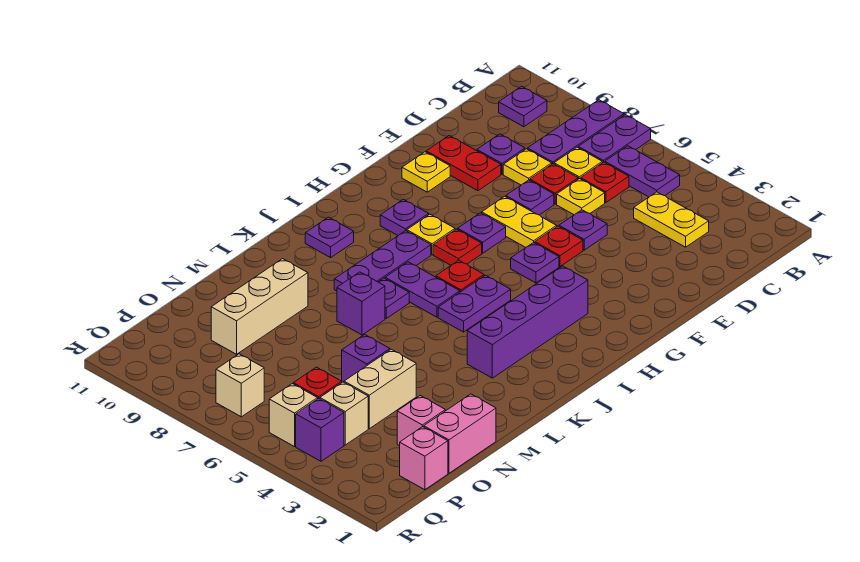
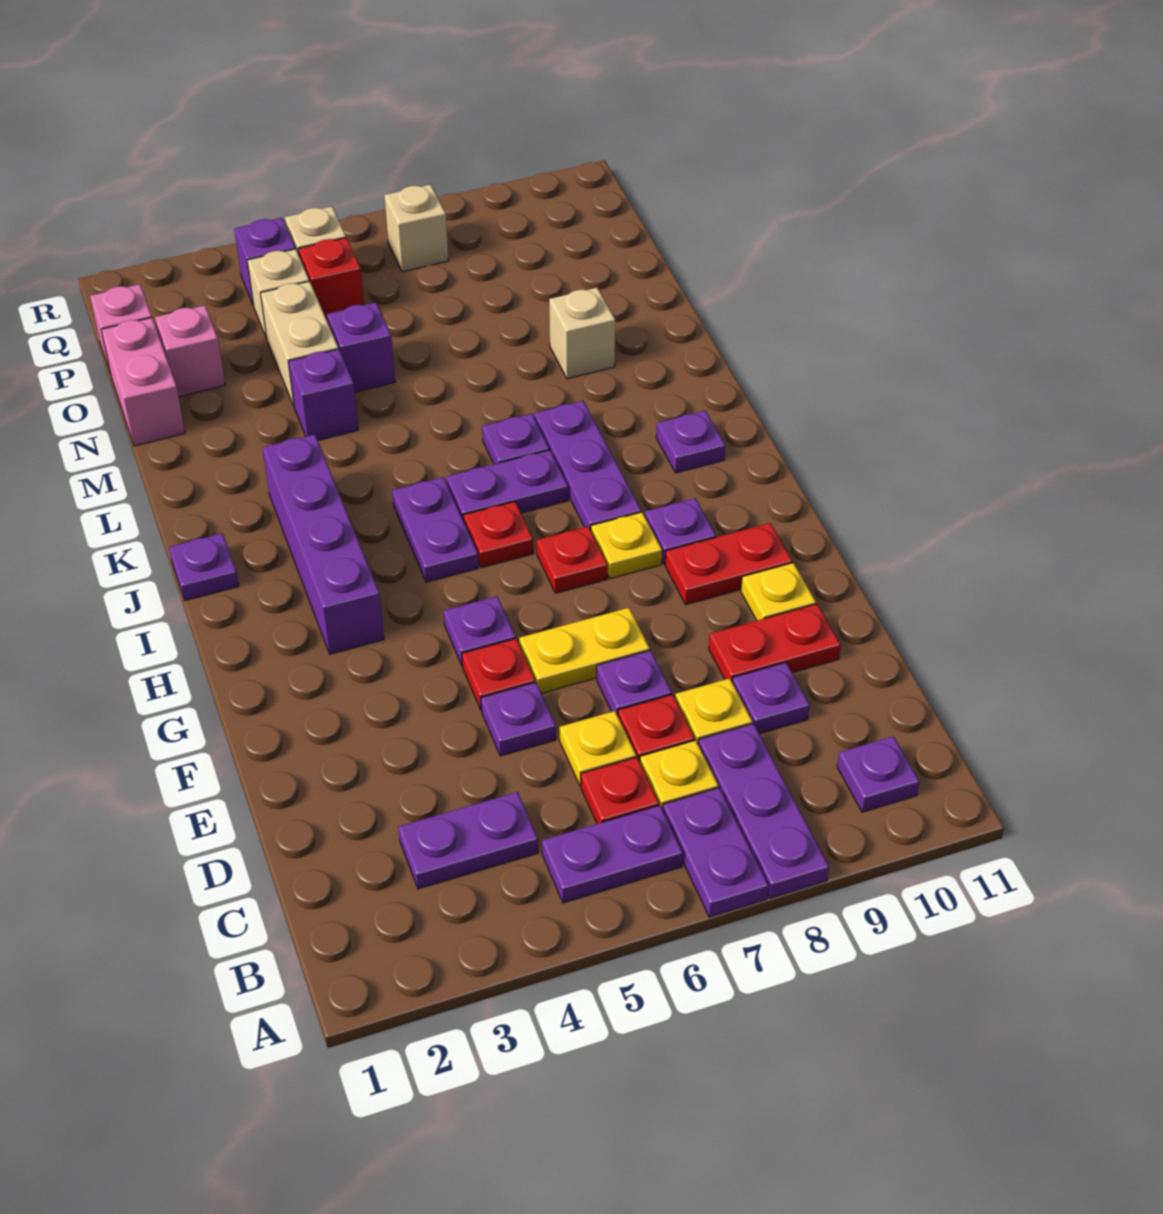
yellow 1x2 plate [634,192,709,247] -> purple 1x2 plate [398,792,538,889]
purple 1x1 plate [458,213,506,253] -> purple 1x1 plate moved to [169,533,239,601]
none -> red 1x2 plate [665,523,792,605]
purple 1x1 brick [337,272,385,335] -> purple 1x1 brick moved to [288,349,358,440]
tan 1x3 brick [211,259,308,354] -> tan 1x1 brick [549,288,615,379]

